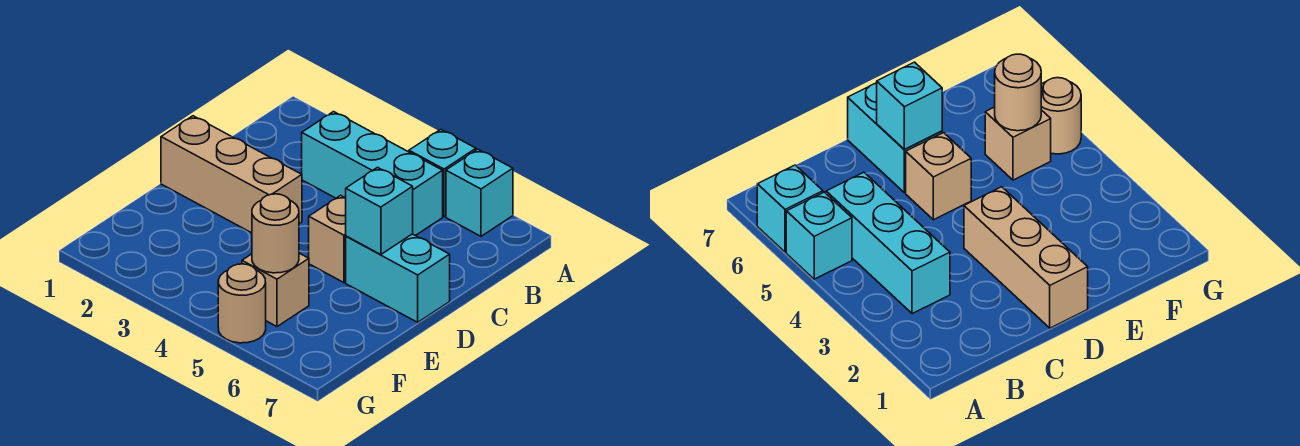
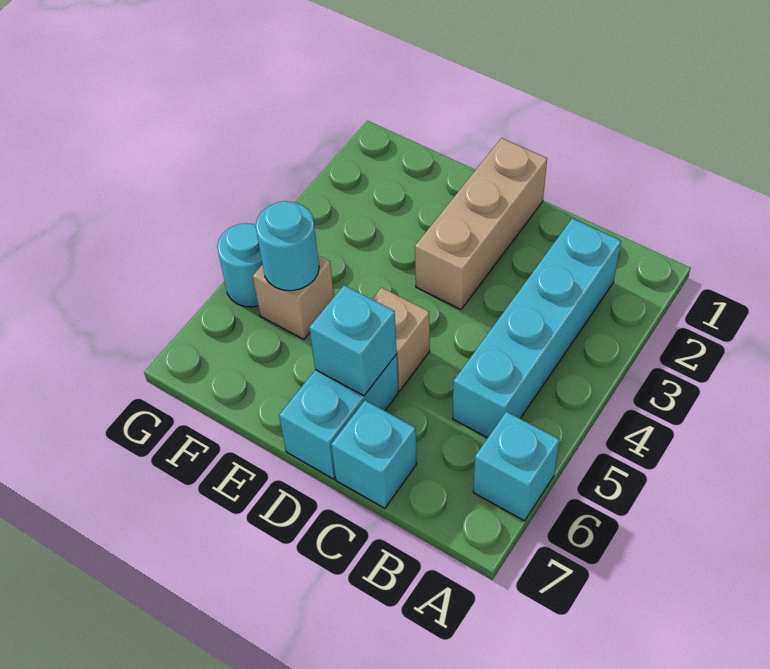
cyan 1x1 brick [409,129,476,216] -> cyan 1x1 brick moved to [331,400,417,508]
cyan 1x3 brick [302,112,443,236] -> cyan 1x4 brick [453,218,621,438]
tan 1x1 round brick [252,194,299,273] -> cyan 1x1 round brick [256,201,319,291]
tan 1x1 round brick [218,264,266,343] -> cyan 1x1 round brick [217,223,263,307]

